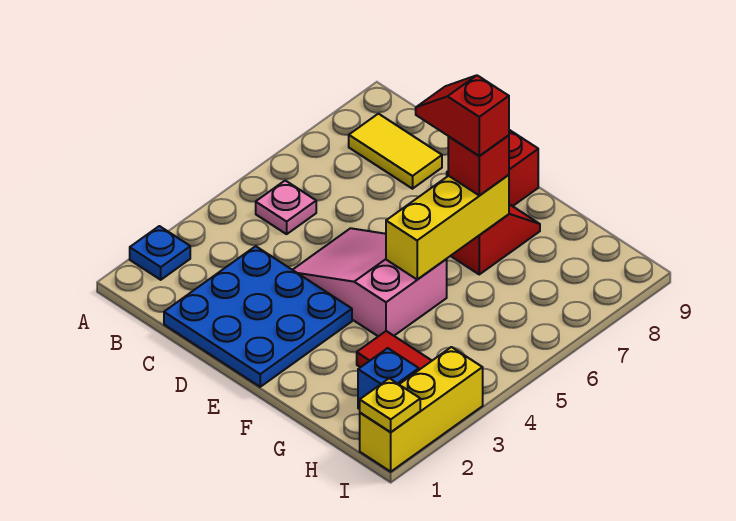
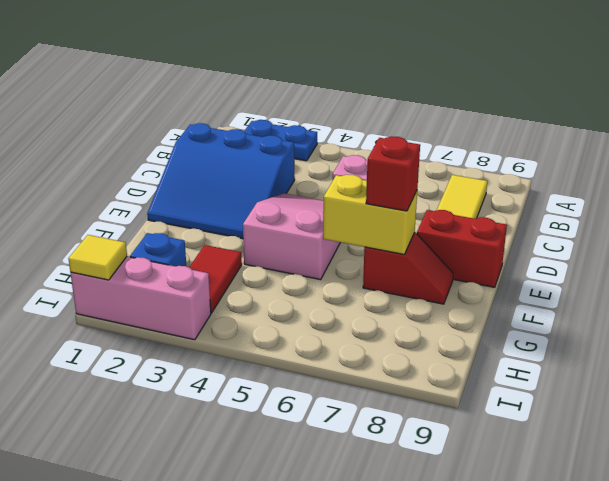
blue 1x1 plate [130,226,190,280] -> blue 1x2 plate [244,120,317,161]
blue 3x3 plate [164,246,352,387] -> blue 3x3 slope [147,123,295,239]
red 1x2 slope [416,75,509,156] -> none
yellow 1x3 brick [386,175,509,280] -> yellow 1x2 brick [323,175,417,254]
yellow 1x3 brick [360,347,483,472] -> pink 1x3 brick [71,257,211,340]
yellow 1x1 plate [360,378,420,432] -> yellow 1x1 tile [68,235,127,280]

